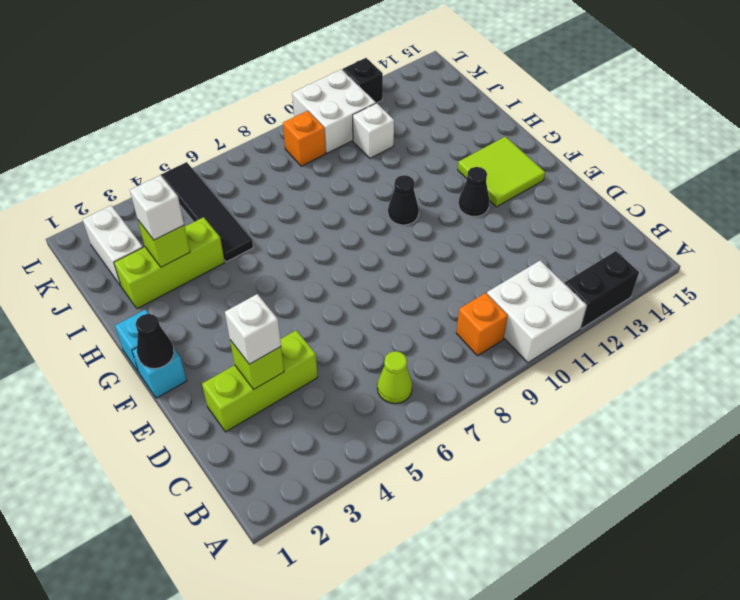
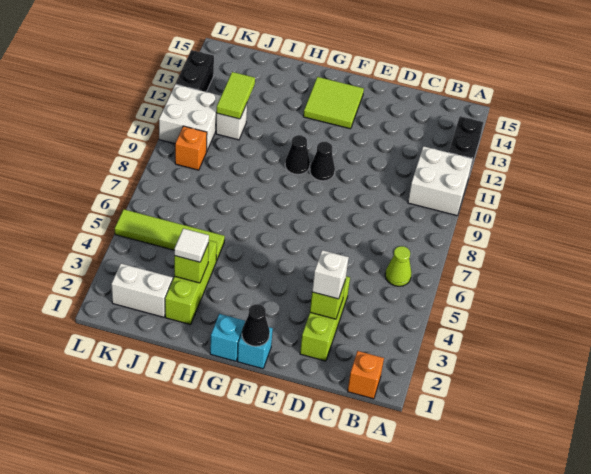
orange 1x1 brick [456,293,508,356] -> orange 1x1 brick moved to [348,351,384,399]
black 1x1 cone [459,167,489,217] -> black 1x1 cone moved to [310,142,335,181]
white 1x1 brick [130,175,184,240] -> white 1x1 tile [174,228,209,262]
black 1x4 tile [161,162,253,262] -> lime 1x4 tile [115,209,225,261]
none -> lime 1x2 tile [216,72,255,119]
black 1x1 brick [343,58,383,103] -> black 1x2 brick [176,50,214,92]

